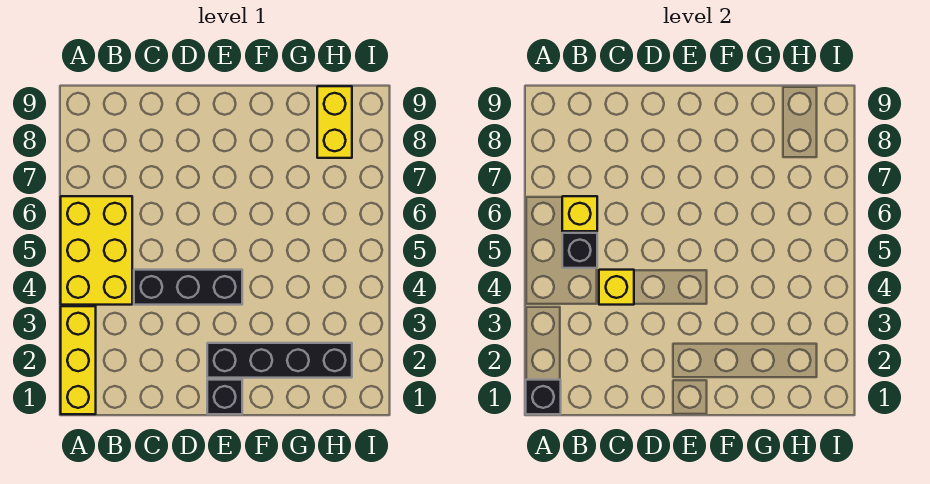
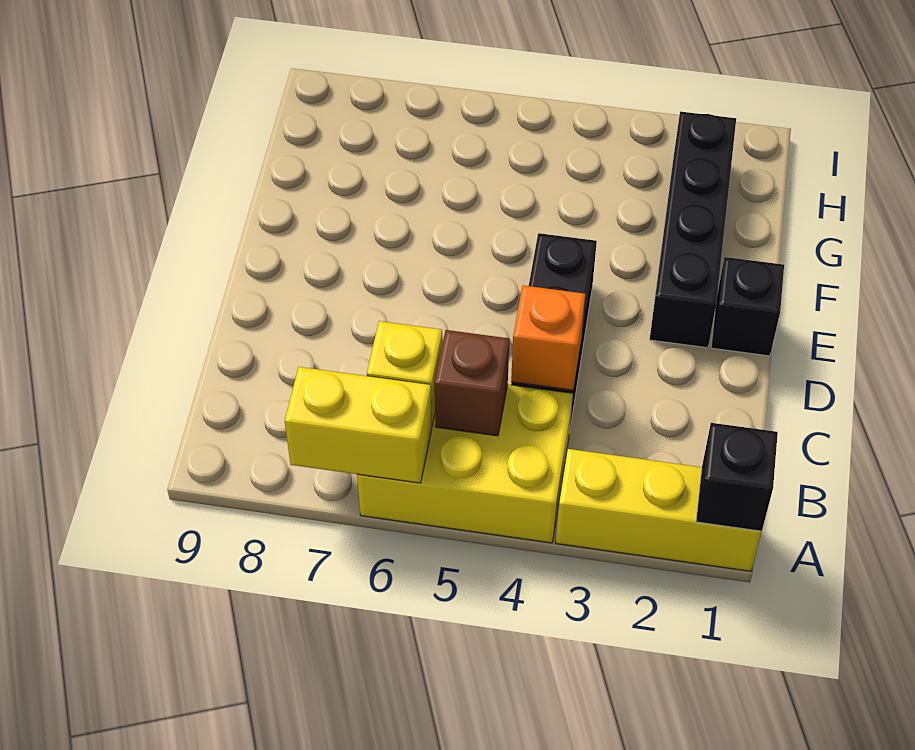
black 1x1 brick [562,233,597,268] -> brown 1x1 brick [435,330,509,436]
yellow 1x1 brick [599,270,634,305] -> orange 1x1 brick [511,285,585,390]
yellow 1x2 brick [317,86,352,158] -> yellow 1x2 brick moved to [285,367,432,483]

